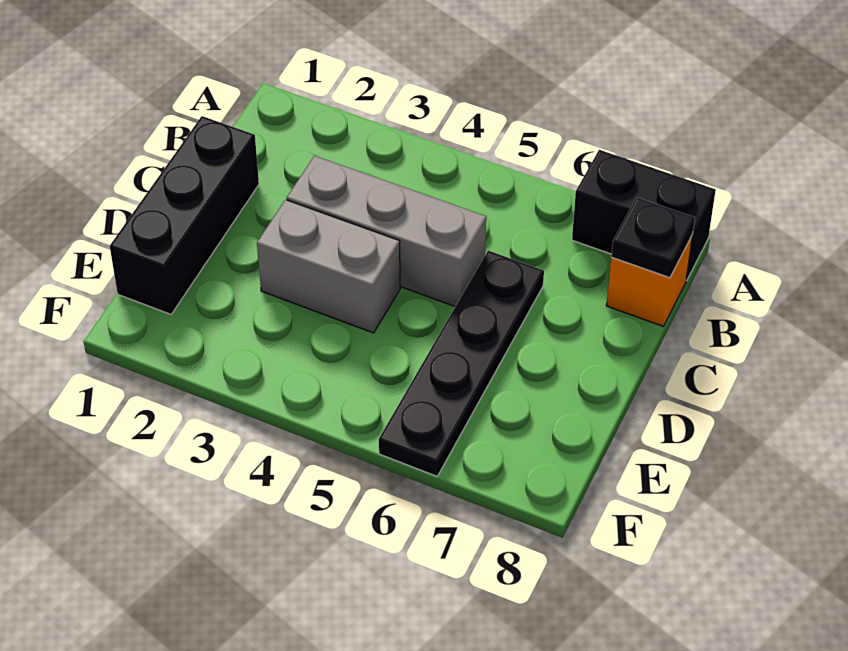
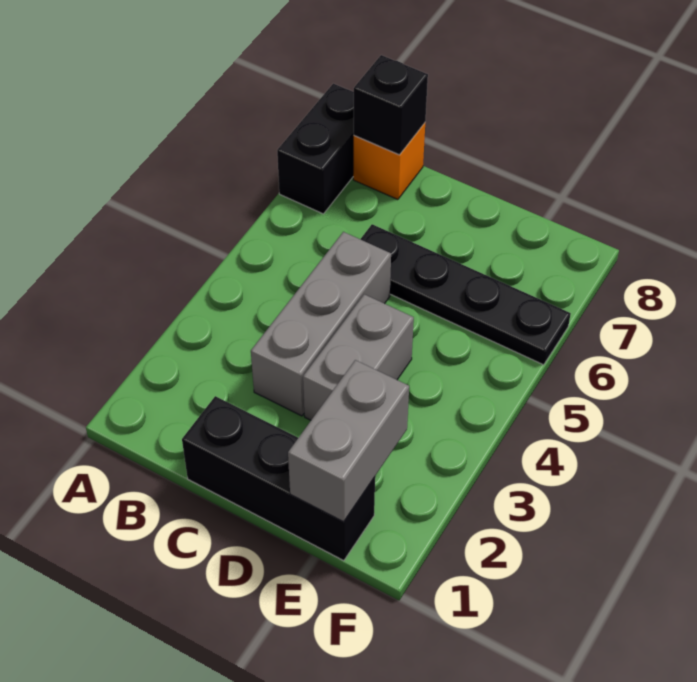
black 1x1 plate [611,197,695,278] -> black 1x1 brick [354,55,428,155]
none -> grey 1x2 brick [288,360,409,522]

